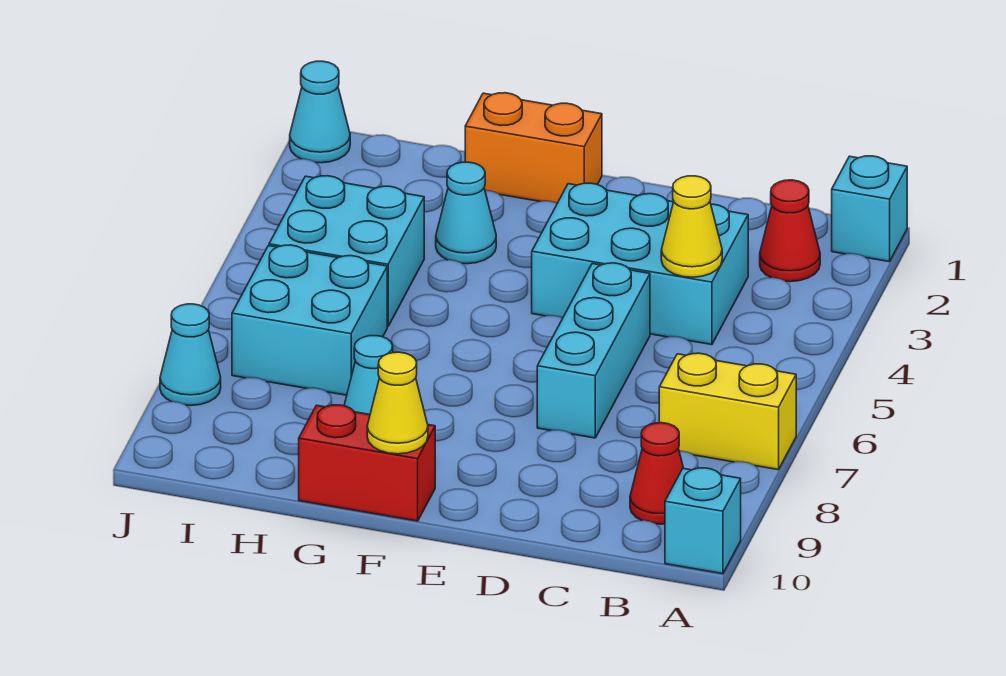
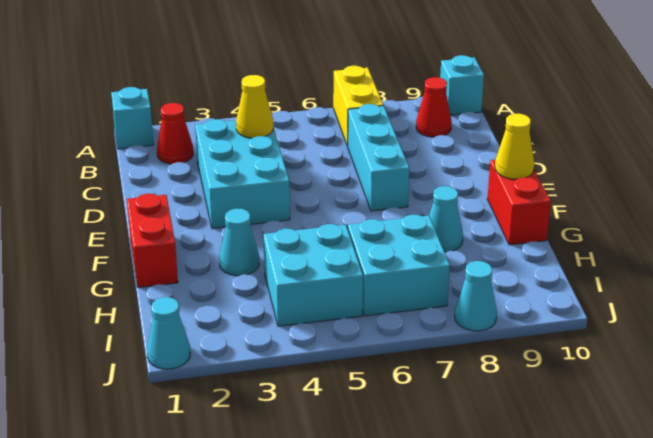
cyan 1x3 brick [537,263,650,438] -> cyan 1x3 brick turned to [348,104,409,211]
orange 1x2 brick [465,93,602,203] -> red 1x2 brick [127,194,178,288]

